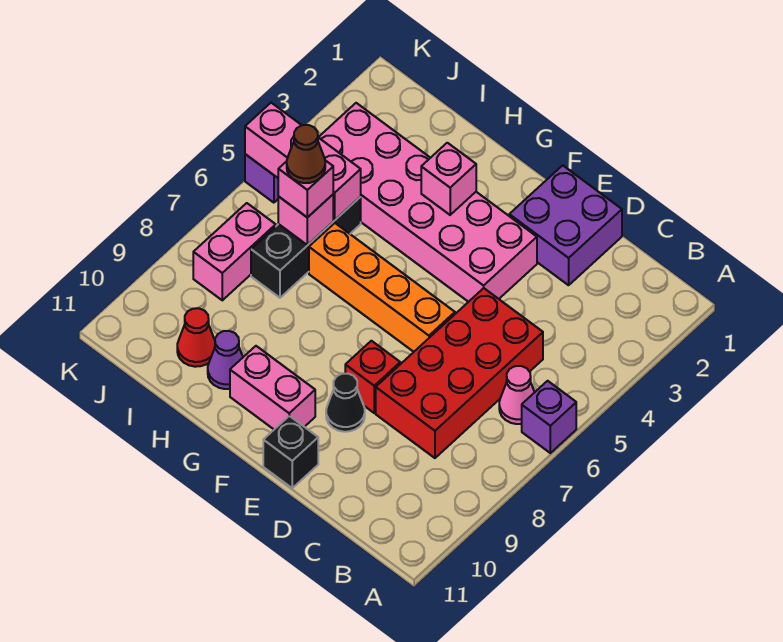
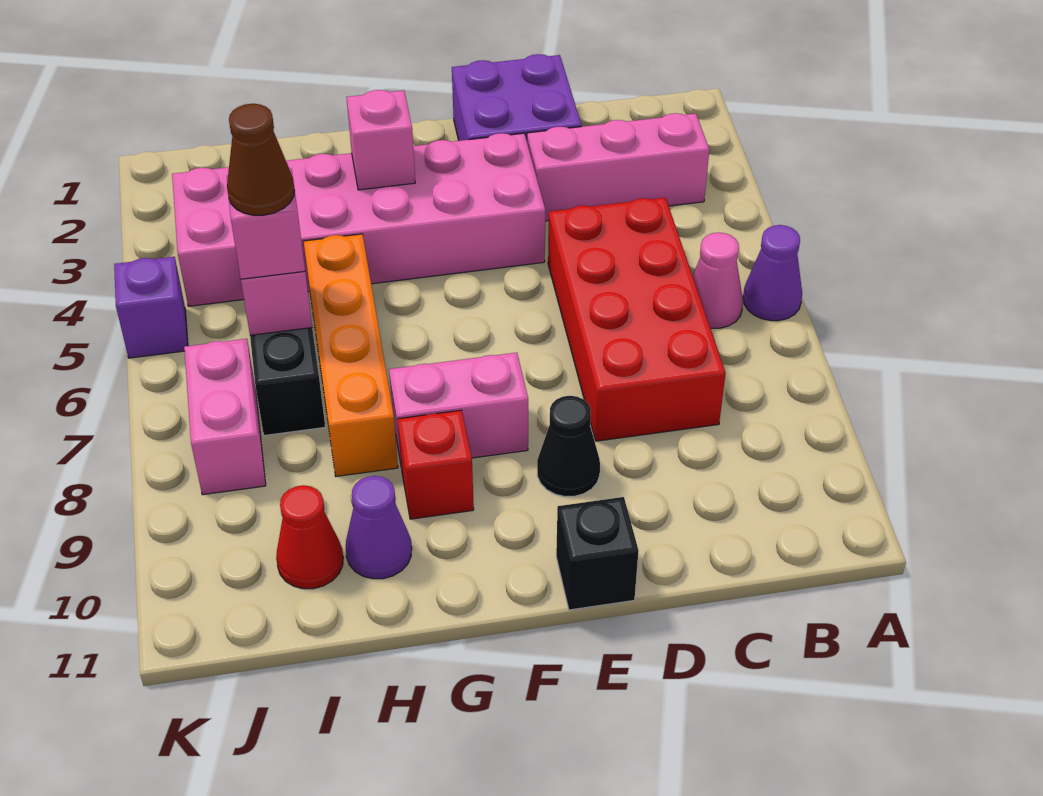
purple 1x1 brick [522,381,576,453] -> purple 1x1 cone [743,225,802,321]
orange 1x4 brick [309,223,455,352] -> orange 1x4 brick turned to [304,234,398,476]
red 1x1 brick [345,341,400,413] -> red 1x1 brick moved to [398,410,474,519]
pink 1x2 brick [230,346,315,429] -> pink 1x2 brick moved to [389,353,528,463]
pink 1x3 brick [245,103,361,220] -> pink 1x3 brick moved to [527,113,709,221]

